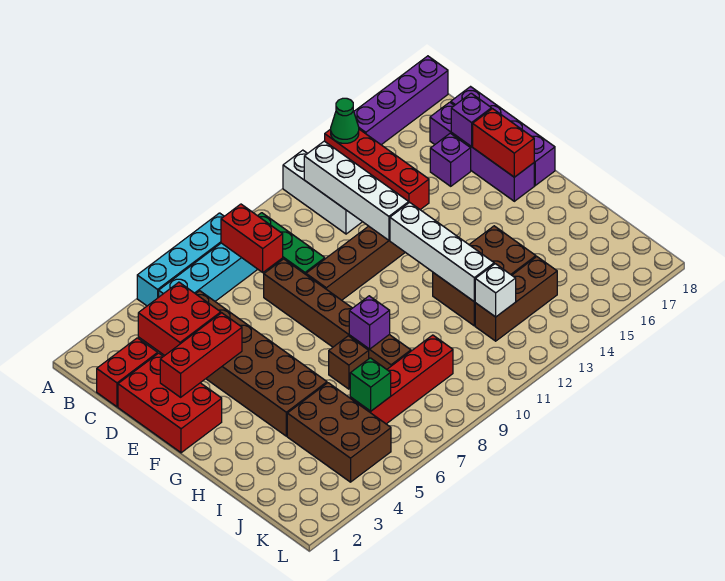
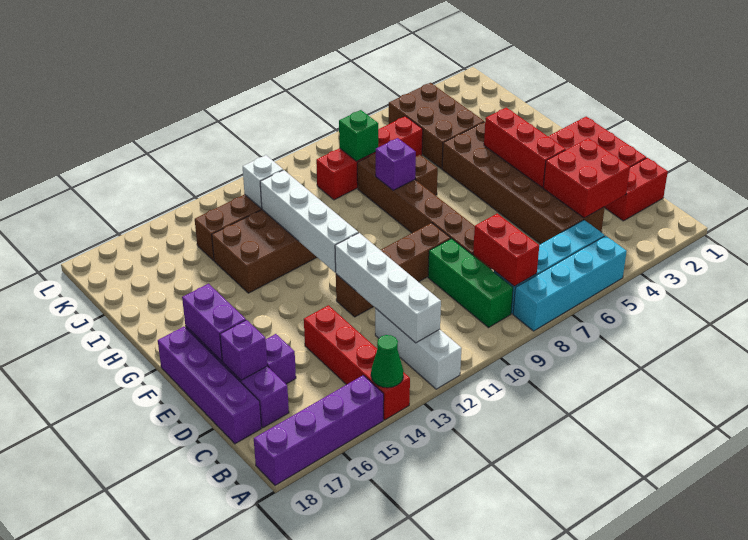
red 1x3 brick [160,313,242,397] -> red 1x3 brick turned to [484,108,566,187]
red 1x2 brick [473,109,534,177] -> purple 1x2 brick [182,284,246,361]
green 1x1 brick [350,358,391,411] -> green 1x1 brick moved to [339,110,378,161]

